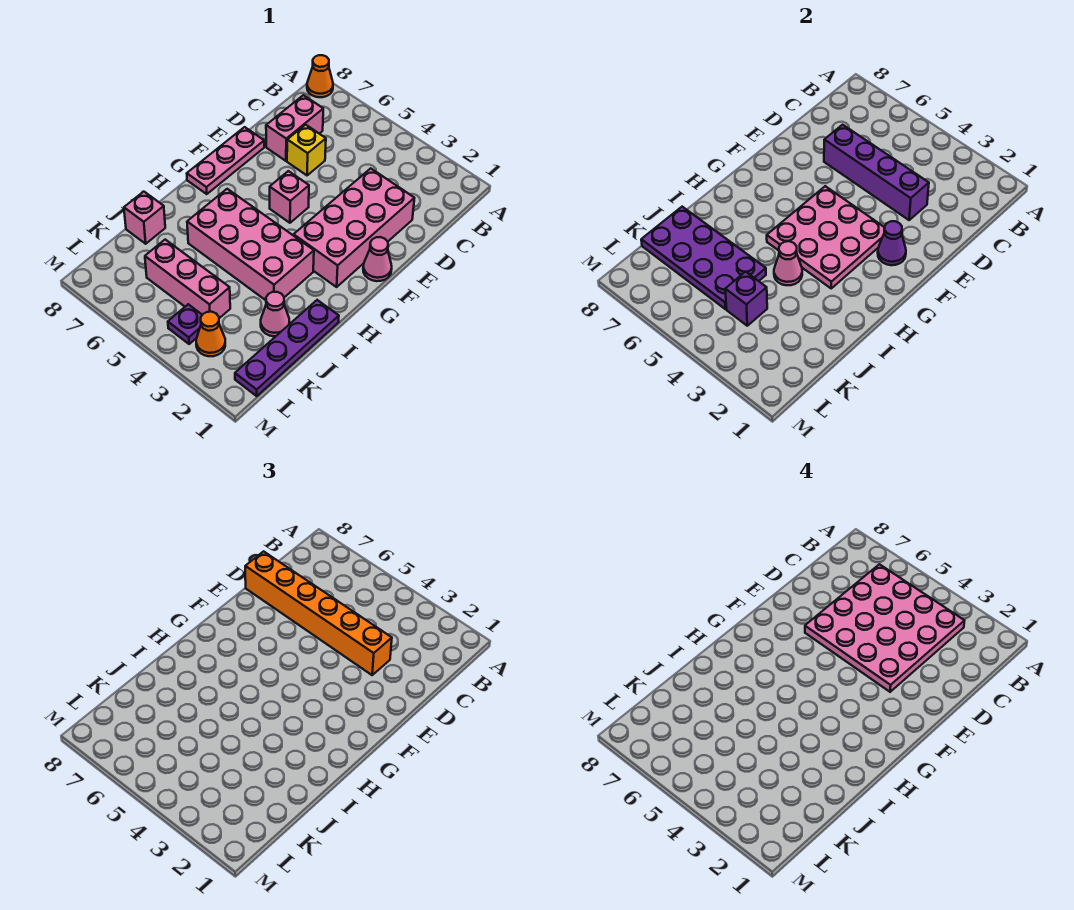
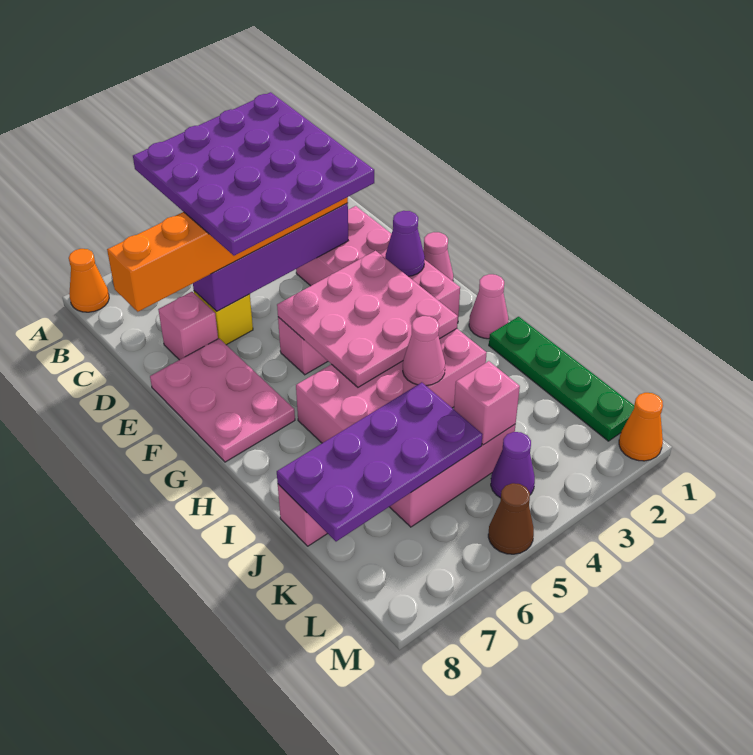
pink 4x4 plate [805,564,964,692] -> purple 4x4 plate [133,92,374,256]
pink 1x2 brick [266,95,323,161] -> pink 1x1 brick [158,292,218,360]
pink 1x3 plate [187,127,264,194] -> pink 2x3 plate [150,339,295,462]
purple 1x4 plate [235,300,339,396] -> green 1x4 plate [489,317,634,441]
pink 1x1 cone [261,292,290,336] -> pink 1x1 cone moved to [469,274,508,339]
purple 1x1 brick [725,272,767,326] -> pink 1x1 brick [454,361,520,445]
orange 1x1 cone [196,312,225,356] -> orange 1x1 cone moved to [619,393,663,461]
purple 1x1 plate [168,304,202,344] -> purple 1x1 cone [491,432,535,498]
none -> brown 1x1 cone [488,483,534,554]

